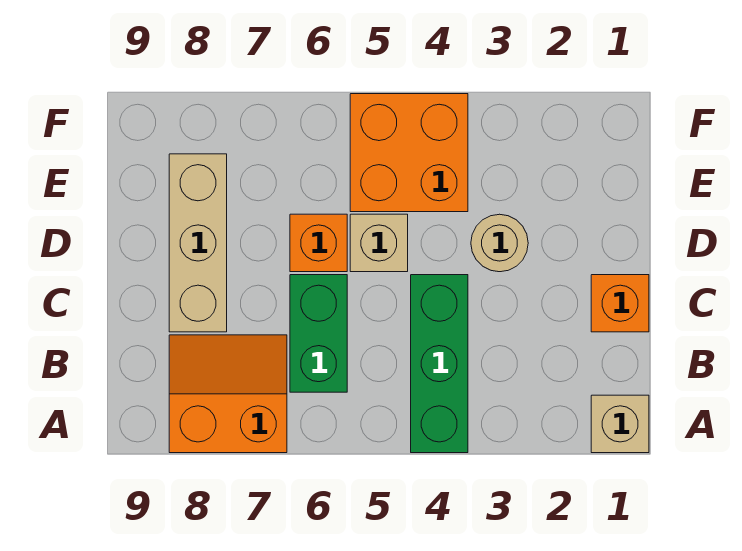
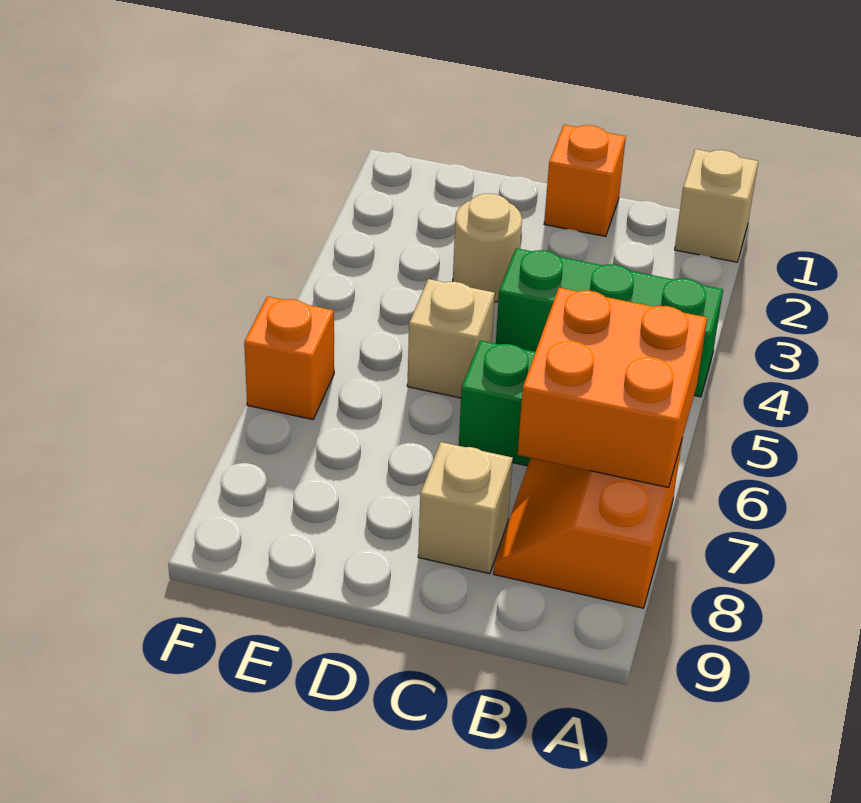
tan 1x3 brick [169,154,227,332] -> tan 1x1 brick [418,442,513,574]
orange 1x1 brick [290,214,347,272] -> orange 1x1 brick moved to [244,297,334,420]
orange 2x2 brick [350,94,468,212] -> orange 2x2 brick moved to [518,288,707,487]

